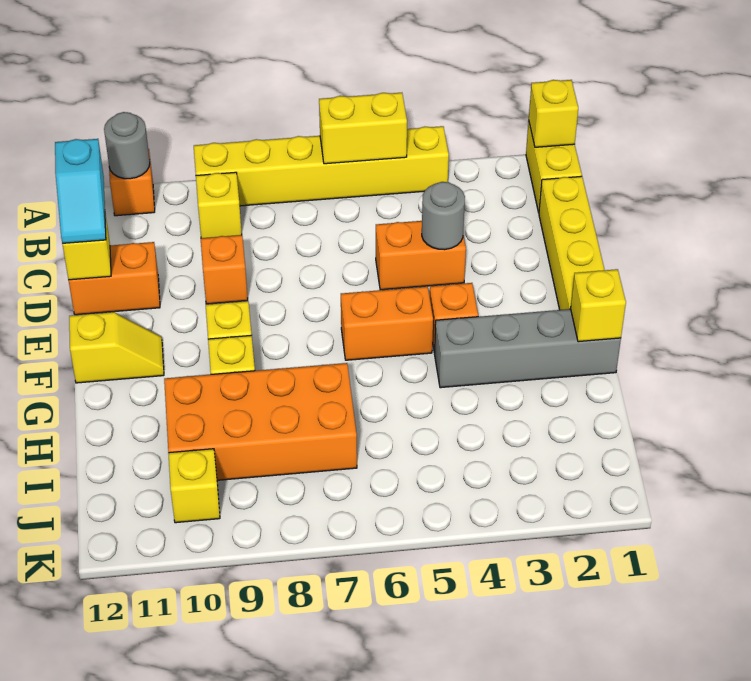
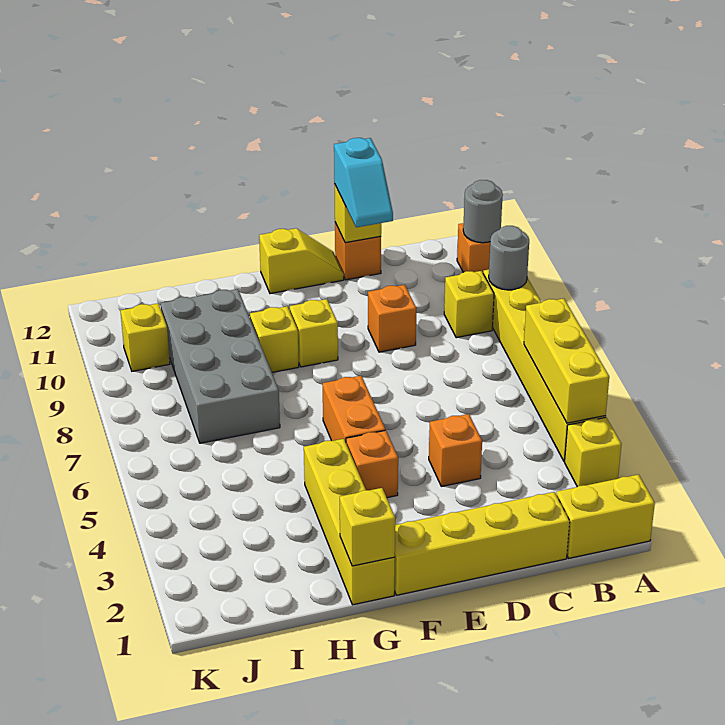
yellow 1x1 brick [529,80,578,147] -> yellow 1x1 brick moved to [565,417,622,487]
yellow 1x2 brick [319,93,407,164] -> yellow 1x3 brick [524,298,609,423]
cyan 1x2 slope [55,139,106,243] -> cyan 1x2 slope turned to [334,138,393,227]
orange 1x2 brick [376,221,466,290] -> orange 1x1 brick [429,414,482,486]
grey 1x1 round brick [422,182,465,250] -> grey 1x1 round brick moved to [489,226,529,290]
orange 1x2 brick [69,242,160,315] -> orange 1x1 brick [335,223,381,280]
yellow 1x2 slope [69,312,164,383] -> yellow 1x2 slope turned to [259,228,344,294]
grey 1x4 brick [434,309,621,388] -> yellow 1x4 brick [304,439,395,605]
orange 2x4 brick [164,363,357,480] -> grey 2x4 brick [161,289,280,443]

